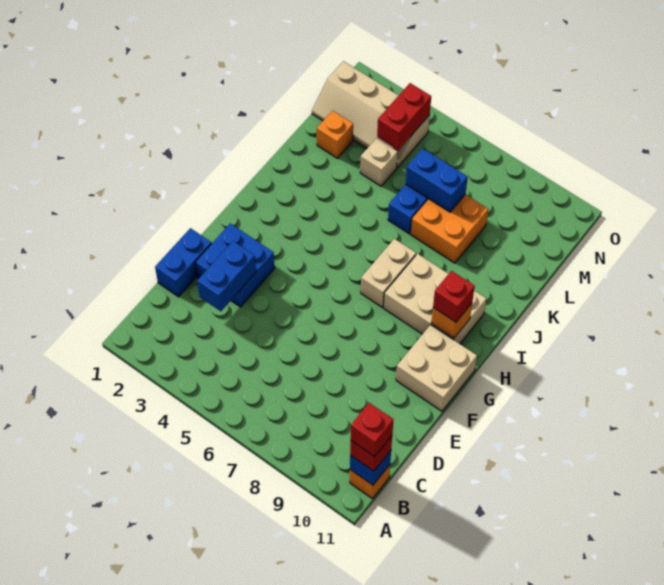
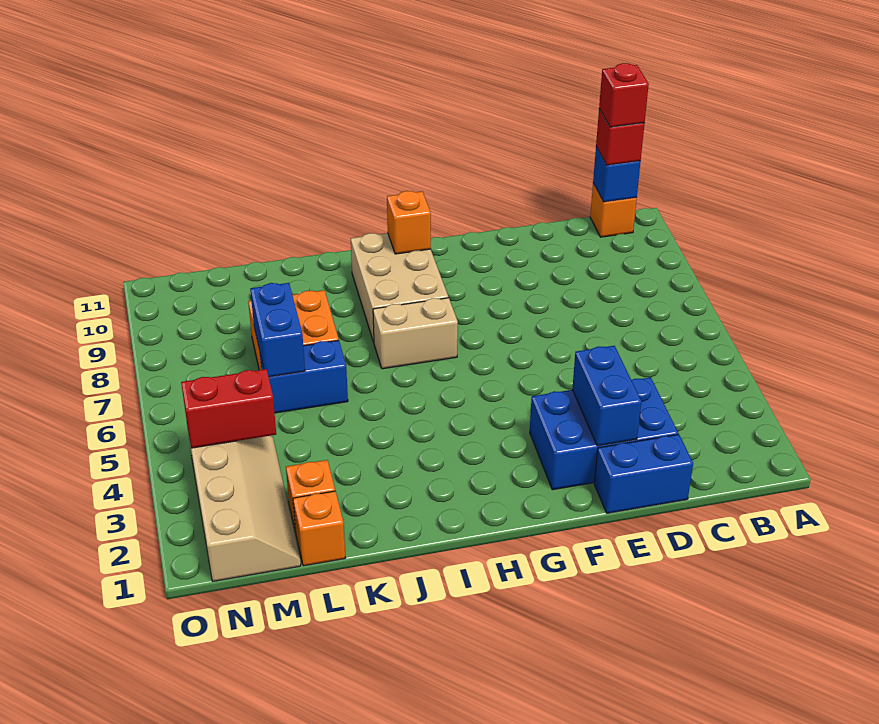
blue 1x2 brick [197,241,256,311] -> blue 1x2 brick turned to [572,346,641,446]
blue 2x2 brick [195,223,275,307] -> blue 2x3 brick [530,377,678,490]
tan 2x2 brick [396,325,477,411] -> none
red 1x1 brick [433,271,475,322] -> none
none -> orange 1x1 brick [293,491,345,566]
tan 1x1 brick [360,138,398,186] -> none

